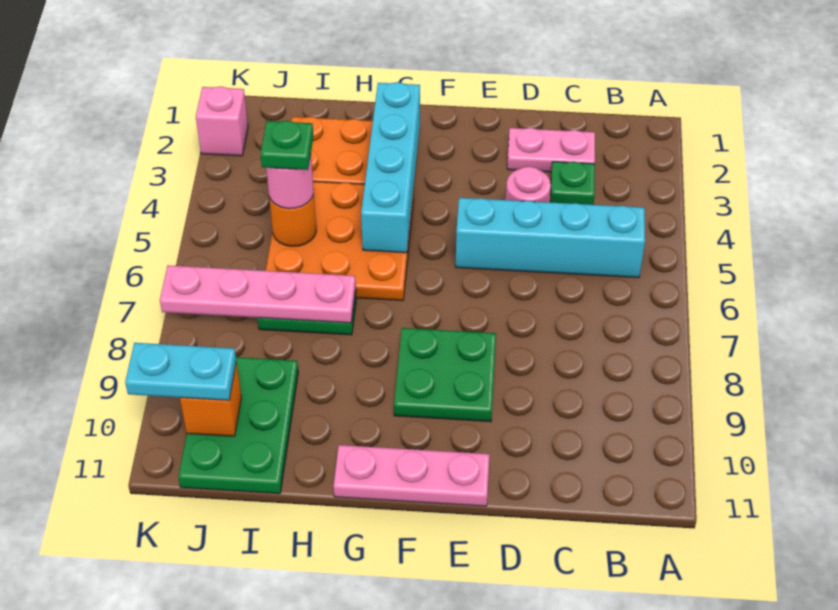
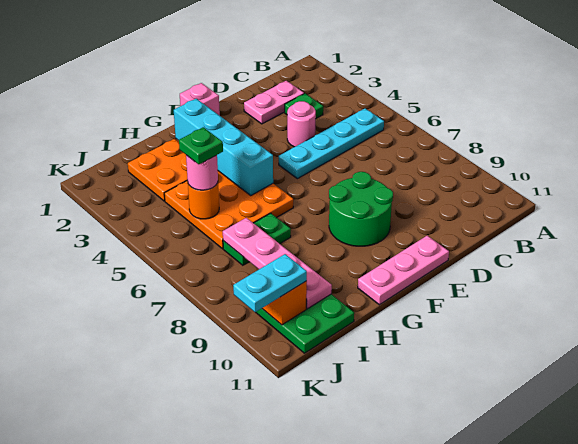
cyan 1x4 brick [456,198,645,278] -> cyan 1x4 plate [279,109,384,179]
green 2x2 plate [394,328,496,422] -> green 2x2 round brick [329,172,393,246]
pink 1x4 plate [160,265,356,323] -> pink 1x4 plate turned to [223,218,332,309]
pink 1x1 brick [196,87,248,156] -> pink 1x1 brick moved to [180,83,220,116]

